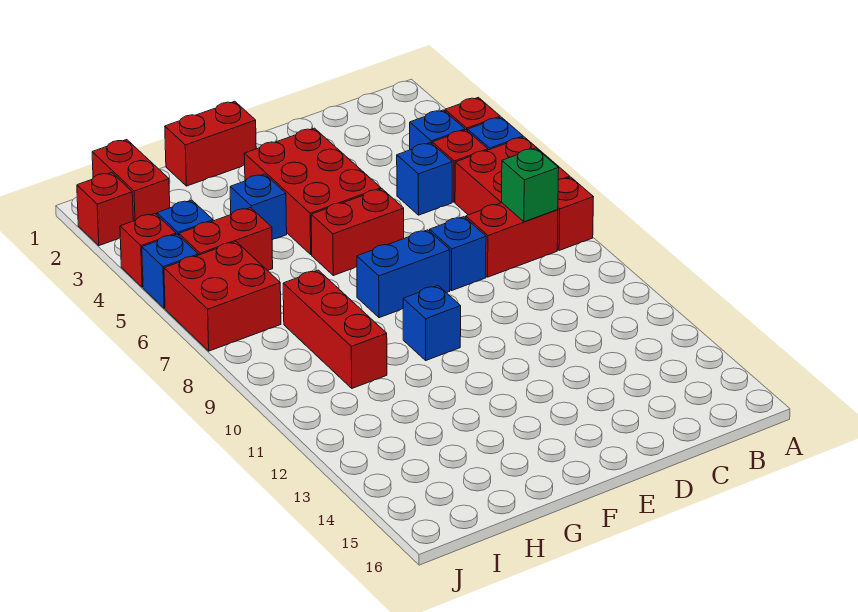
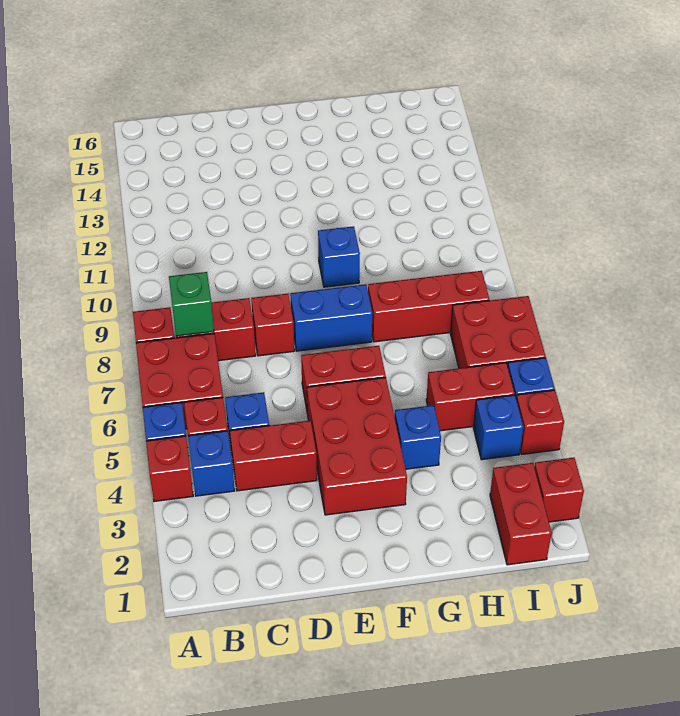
blue 1x1 brick [430,217,486,290] -> red 1x1 brick [251,294,295,356]
red 1x2 brick [165,101,256,186] -> red 1x2 brick moved to [230,421,317,491]
red 1x3 brick [283,270,387,388] -> red 1x3 brick turned to [368,271,489,342]

